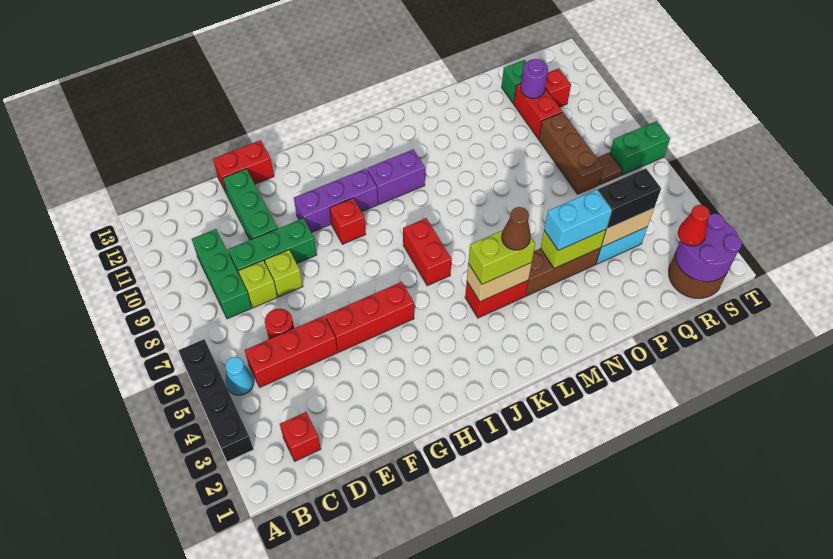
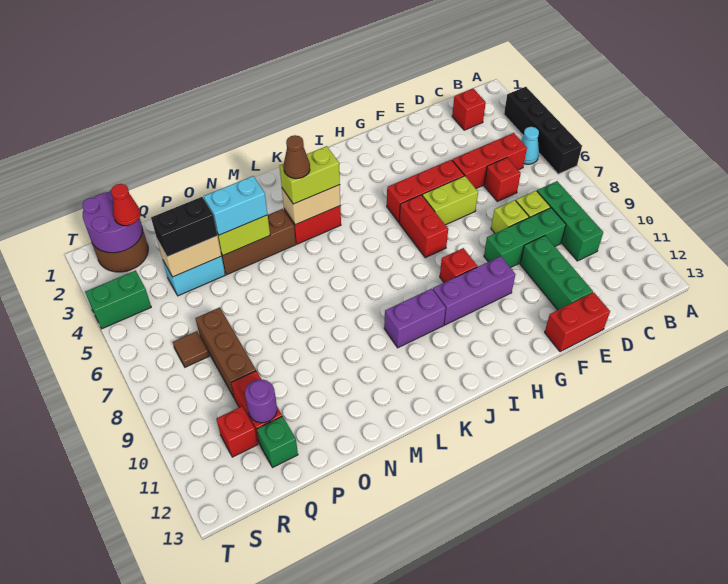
red 1x1 round brick [265,309,294,339] -> red 1x1 brick [484,158,521,201]
none -> lime 1x2 brick [422,176,478,225]
red 1x2 brick [403,218,451,286] -> red 1x2 brick moved to [399,195,448,258]
green 1x2 brick [610,121,670,175] -> green 1x2 brick moved to [85,270,151,329]

